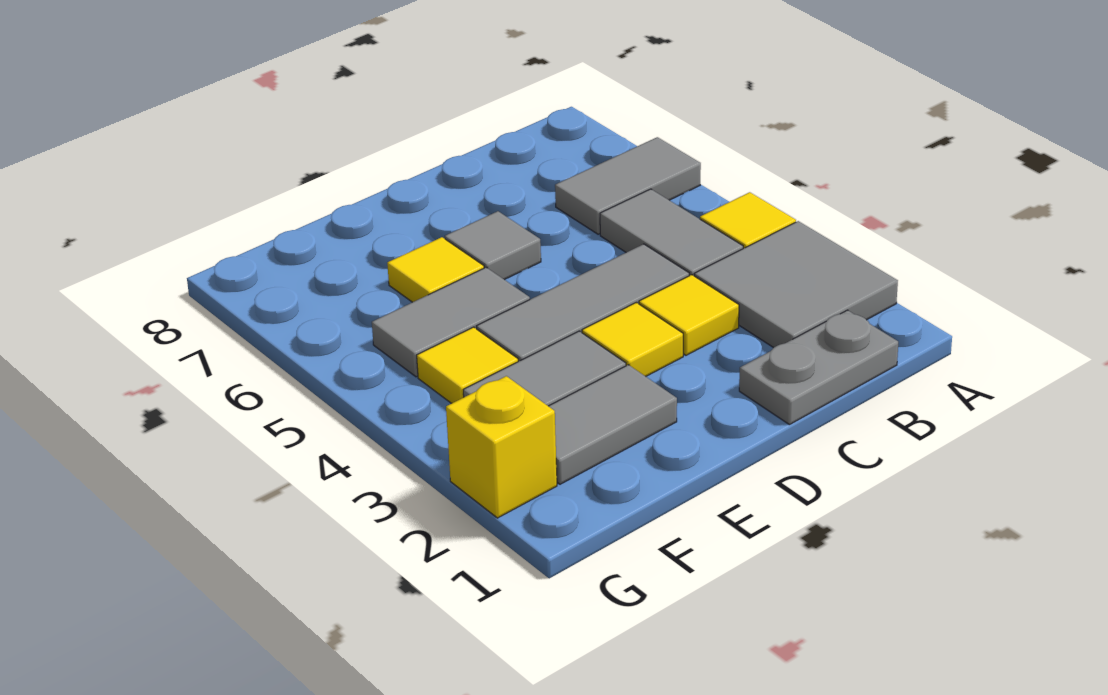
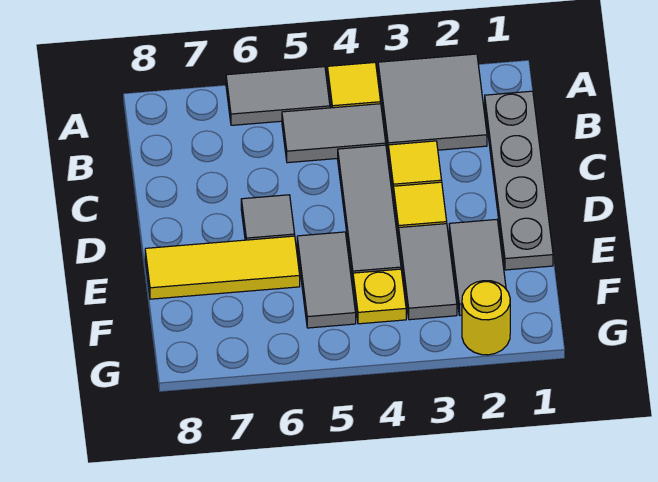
grey 1x2 tile [555,137,701,234] -> grey 1x2 tile turned to [226,67,330,125]
grey 1x2 plate [739,310,898,425] -> grey 1x4 plate [485,91,553,270]
yellow 1x1 tile [387,237,484,302] -> yellow 1x3 tile [145,236,300,299]
yellow 1x1 tile [417,327,518,403] -> yellow 1x1 plate [353,269,406,324]
yellow 1x1 brick [446,376,557,518] -> yellow 1x1 round brick [462,281,510,355]

